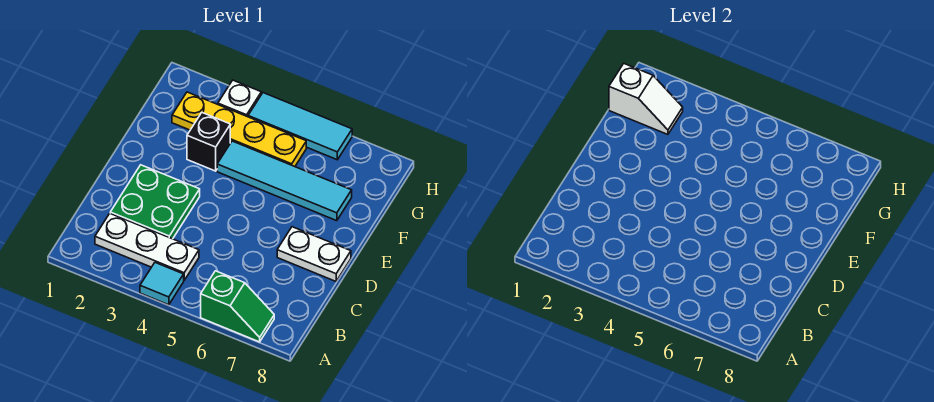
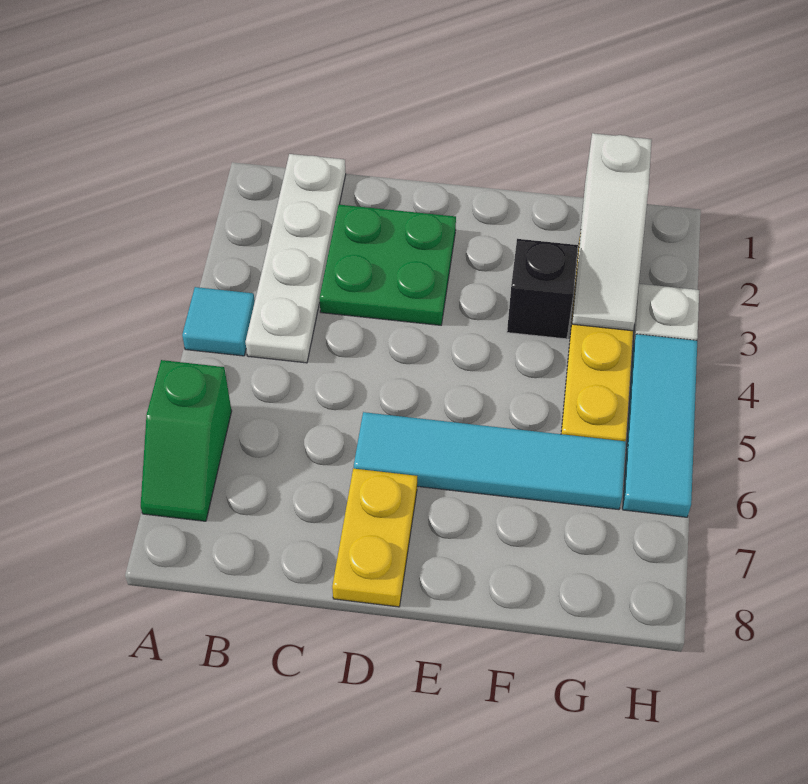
white 1x3 plate [95,214,199,280] -> white 1x4 plate [245,154,346,363]
white 1x2 plate [277,227,351,281] -> yellow 1x2 plate [332,468,417,607]
cyan 1x4 tile [217,141,352,221] -> cyan 1x4 tile turned to [354,412,626,510]
white 1x2 slope [609,64,683,134] -> white 1x3 slope [572,133,652,331]

